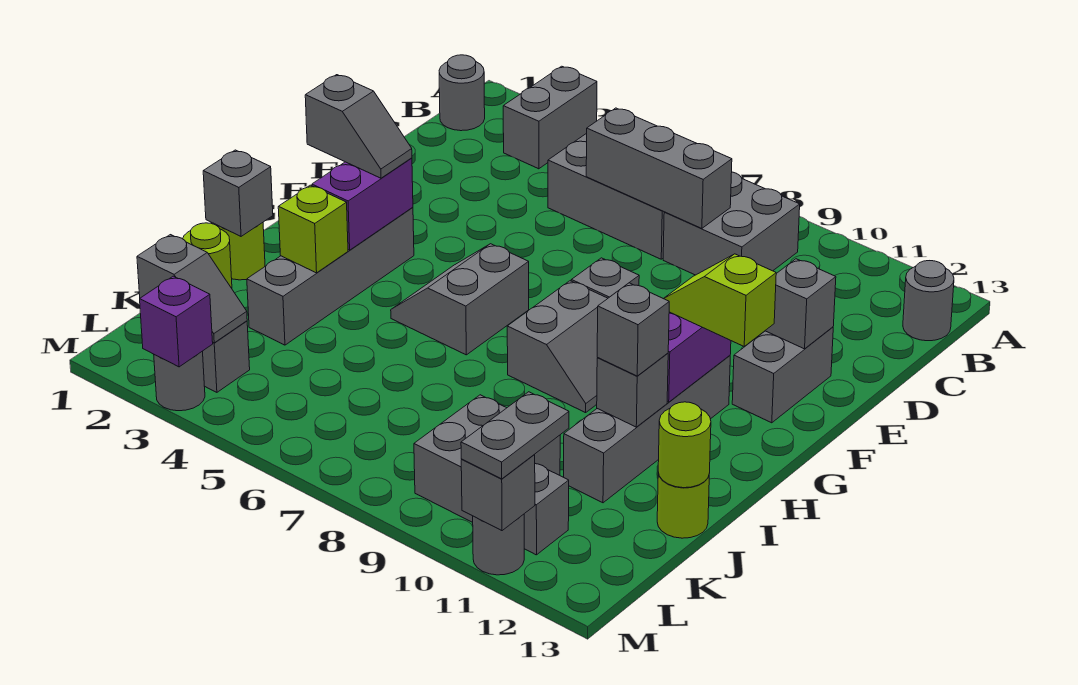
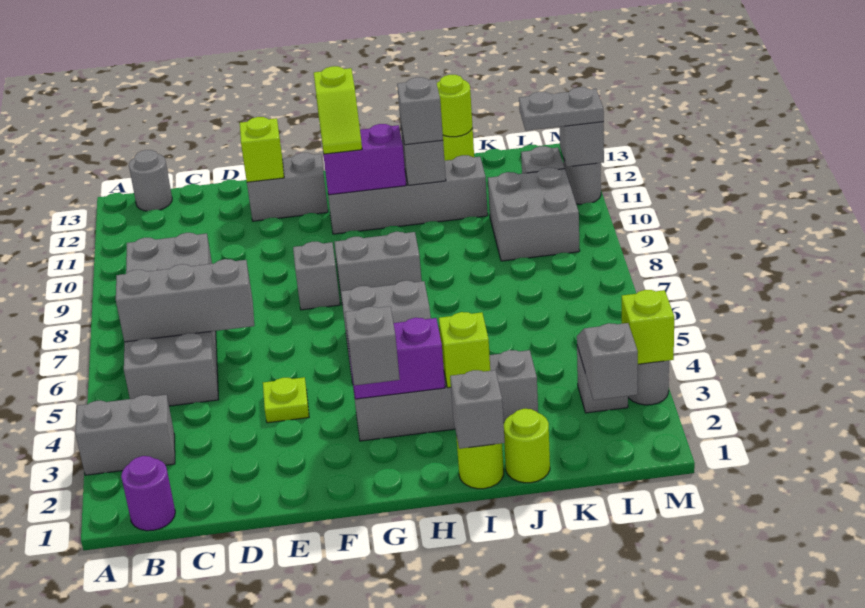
grey 1x1 round brick [439,55,485,131] -> purple 1x1 round brick [121,456,175,531]
grey 1x3 brick [586,108,732,228] -> grey 1x3 brick turned to [116,259,254,342]
none -> lime 1x1 plate [263,377,309,423]
grey 1x1 brick [765,259,836,349] -> lime 1x1 brick [240,117,284,182]
purple 1x1 brick [140,276,213,367] -> lime 1x1 brick [622,290,674,364]

